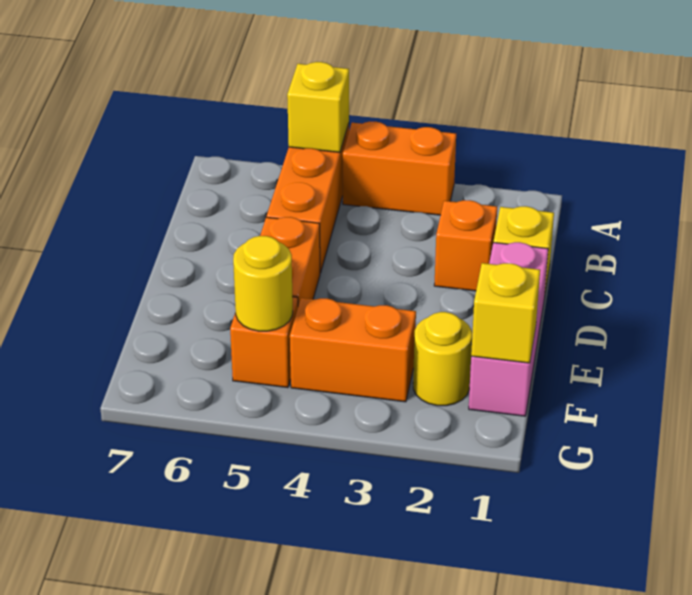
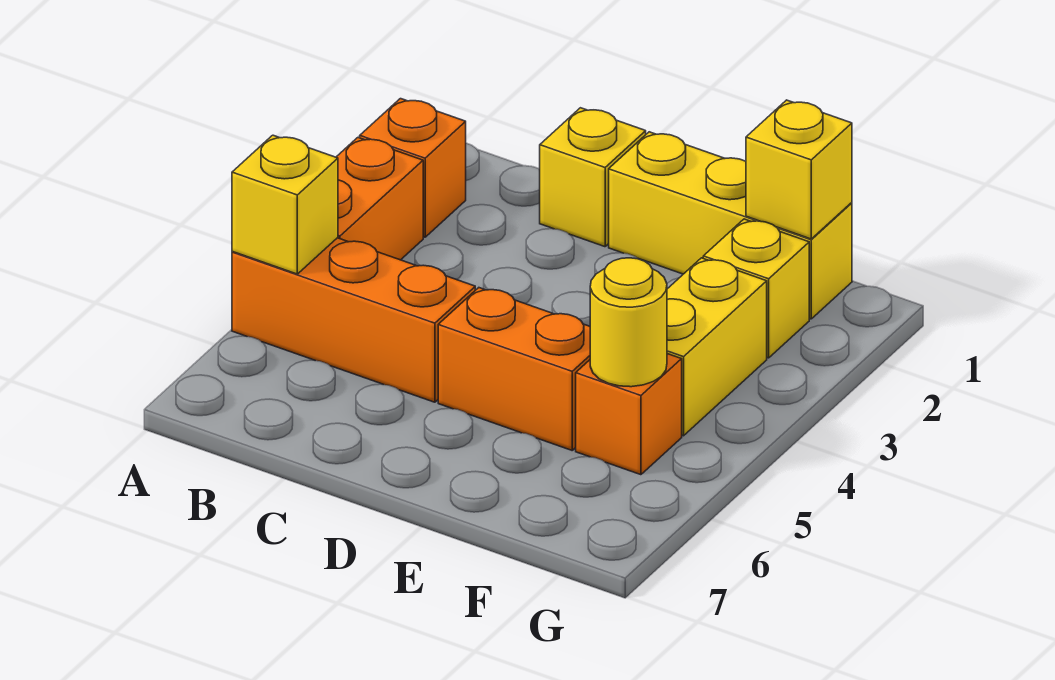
orange 1x1 brick [434,200,497,291] -> orange 1x1 brick moved to [360,99,466,237]
pink 1x3 brick [469,242,548,416] -> yellow 1x3 brick [609,132,852,319]
yellow 1x1 round brick [413,312,472,406] -> yellow 1x1 brick [703,219,809,358]
orange 1x2 brick [290,298,416,402] -> yellow 1x2 brick [667,258,767,436]

